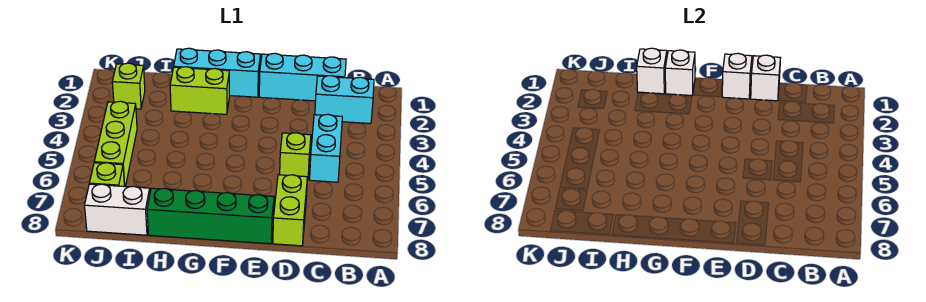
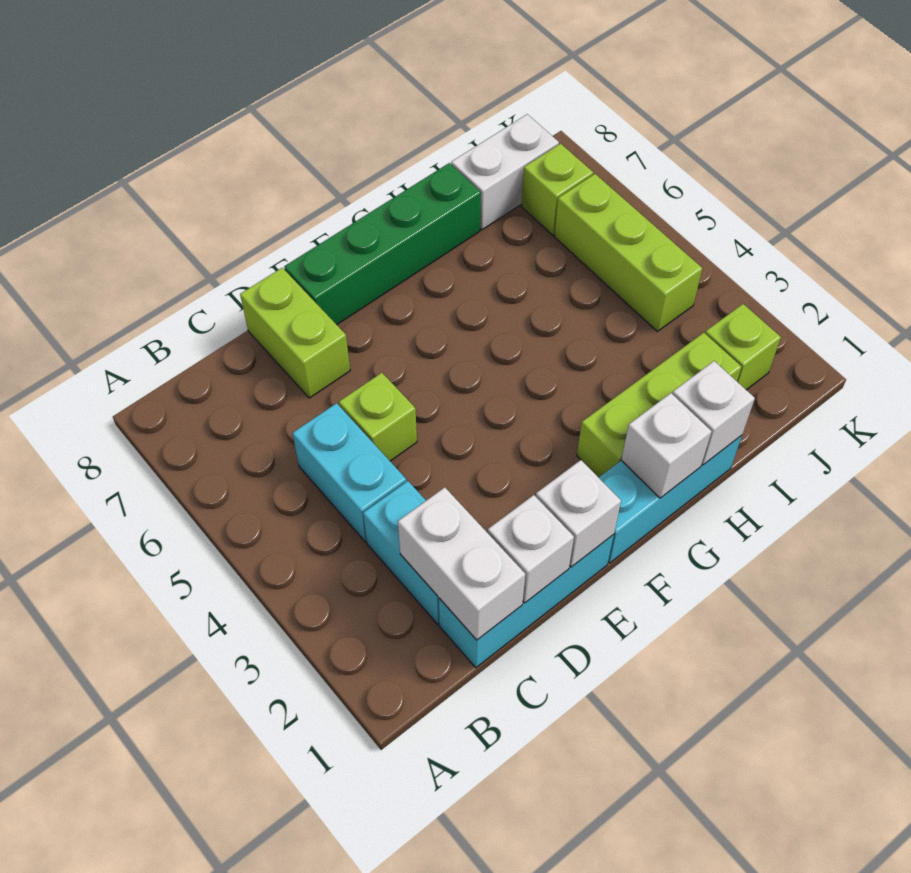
cyan 1x2 brick [315,76,374,124] -> cyan 1x2 brick turned to [363,481,439,624]
none -> white 1x2 brick [398,487,525,640]
lime 1x2 brick [170,67,229,114] -> lime 1x3 brick [577,333,742,478]

